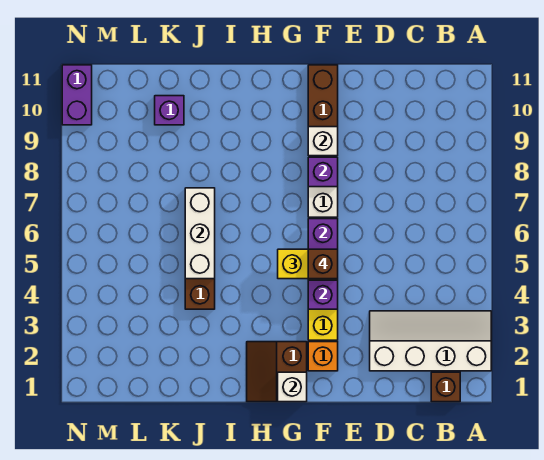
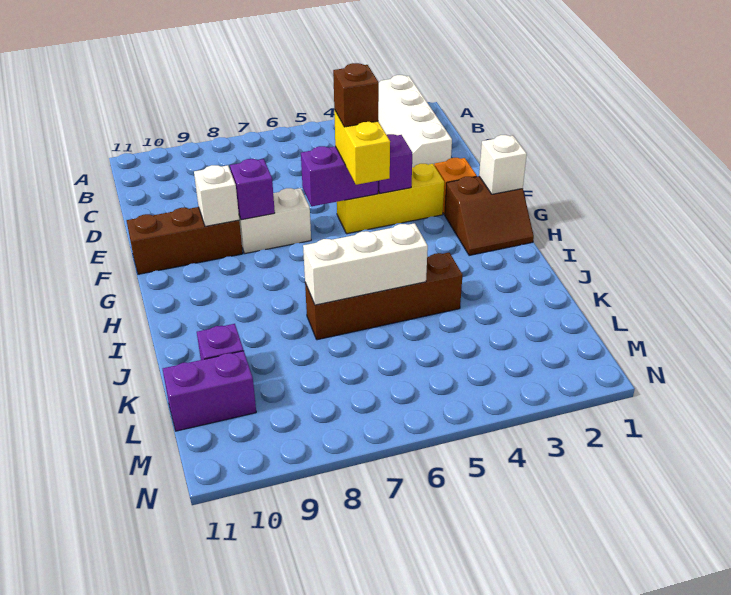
brown 1x1 brick [431,372,460,402] -> none
purple 1x2 brick [62,65,92,125] -> purple 1x2 brick moved to [163,351,256,431]

